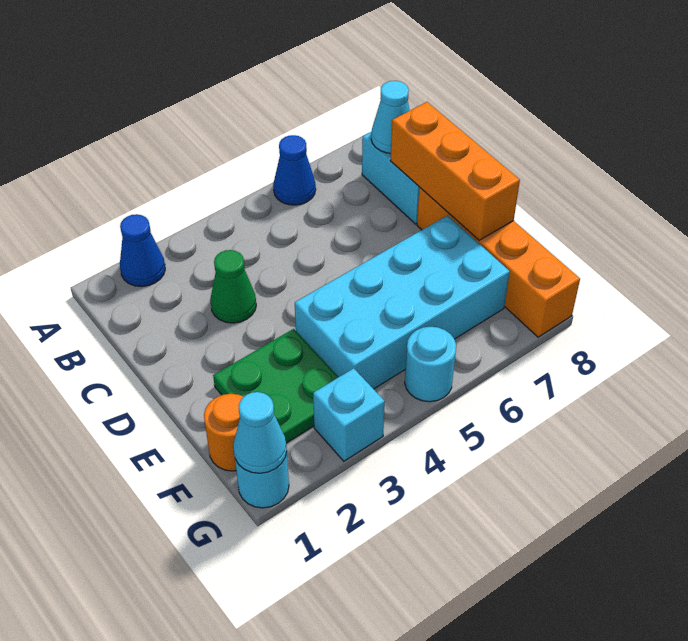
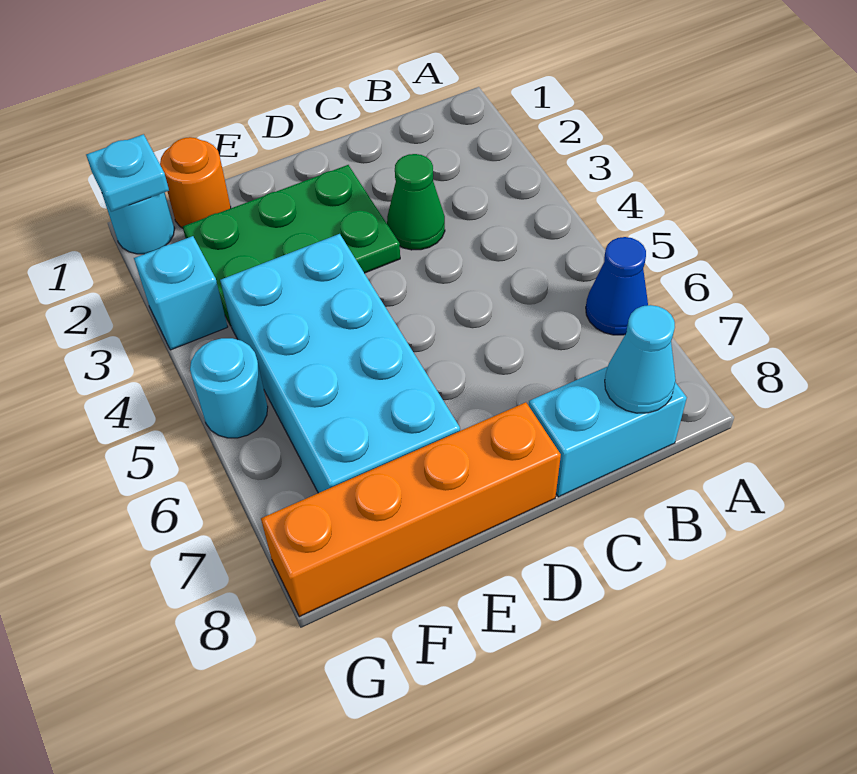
blue 1x1 cone [120,214,165,287] -> none
orange 1x3 brick [390,102,520,240] -> none
green 2x2 plate [213,329,338,443] -> green 2x3 plate [183,165,400,326]
cyan 1x1 cone [233,392,287,473] -> cyan 1x1 plate [86,134,169,212]

